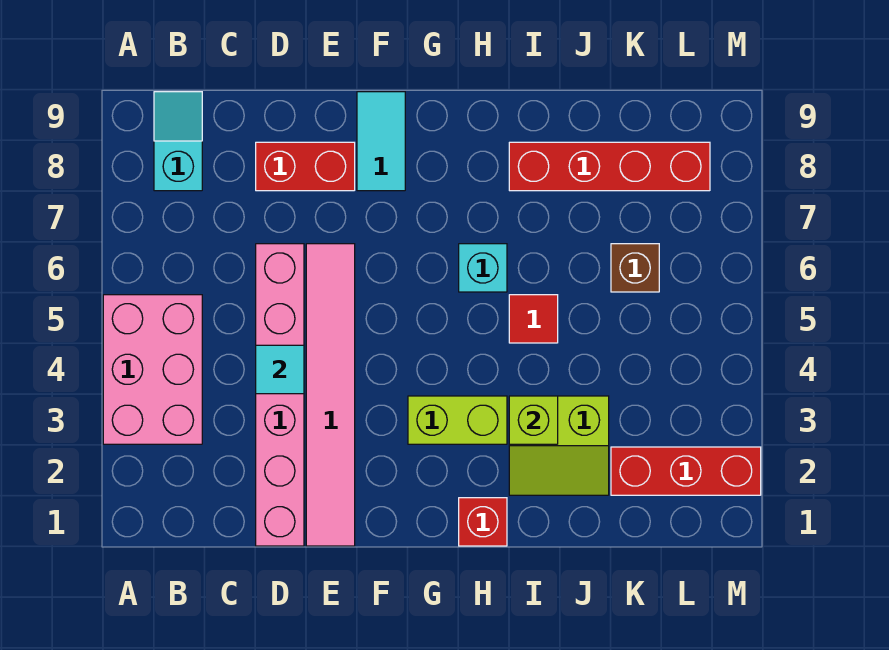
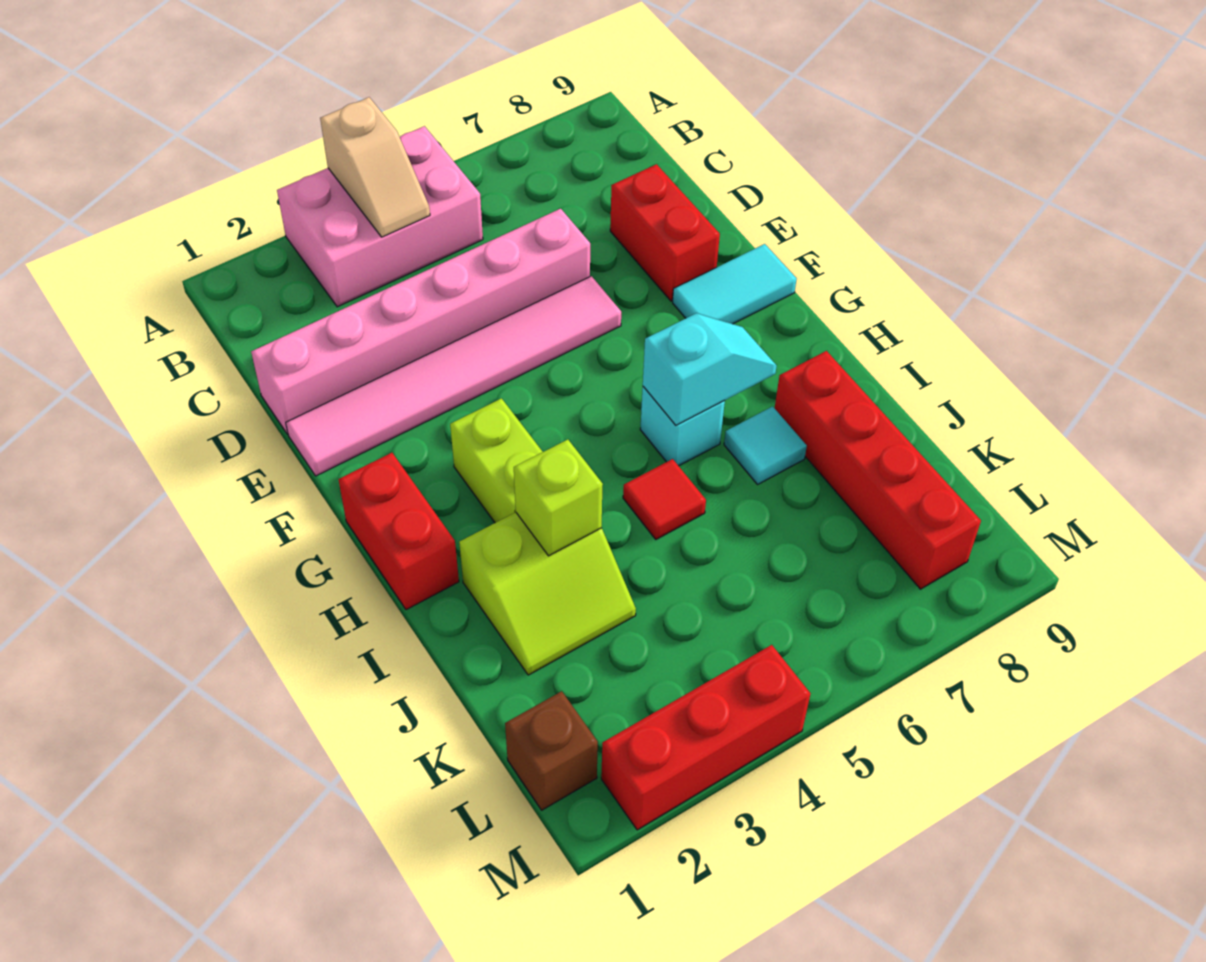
none -> tan 1x2 slope [320,97,430,237]
cyan 1x2 slope [154,92,202,191] -> cyan 1x2 slope moved to [643,313,777,425]
cyan 1x1 tile [256,345,304,394] -> cyan 1x1 tile moved to [724,406,807,484]
red 1x1 brick [459,498,507,546] -> red 1x2 brick [338,453,459,610]
lime 2x2 slope [509,396,609,495] -> lime 2x2 slope turned to [459,512,636,675]
red 1x3 brick [611,447,761,495] -> red 1x3 brick turned to [601,645,810,830]
brown 1x1 brick [611,244,659,292] -> brown 1x1 brick moved to [505,691,598,810]

